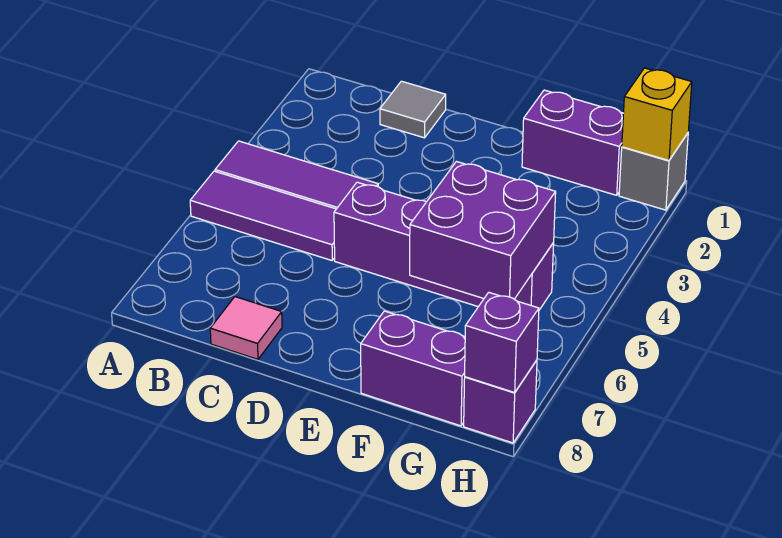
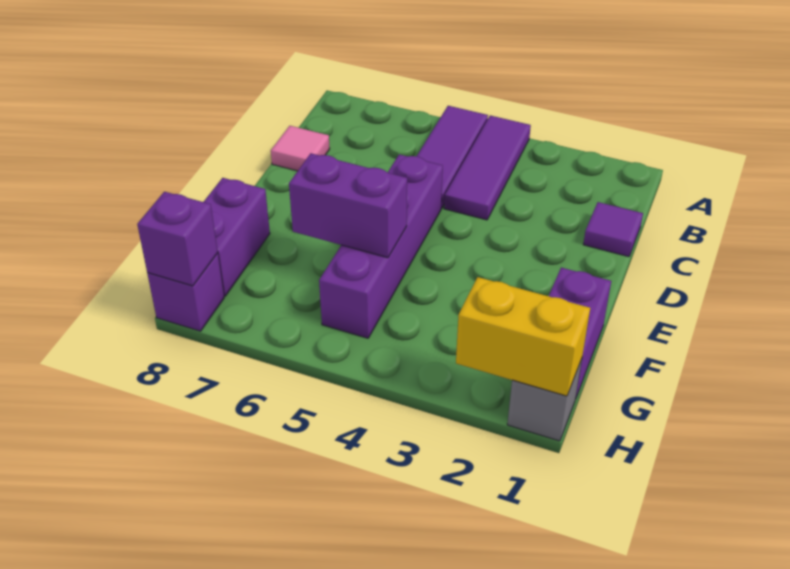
grey 1x1 tile [380,81,446,138] -> purple 1x1 tile [583,202,643,257]
purple 2x2 brick [410,162,556,299] -> purple 1x2 brick [289,153,407,258]
yellow 1x1 brick [622,68,692,161] -> yellow 1x2 brick [456,277,590,396]

